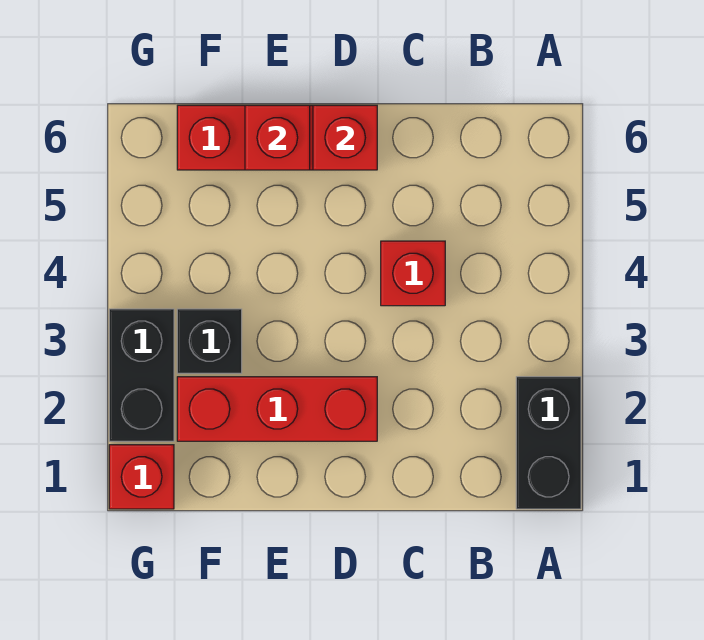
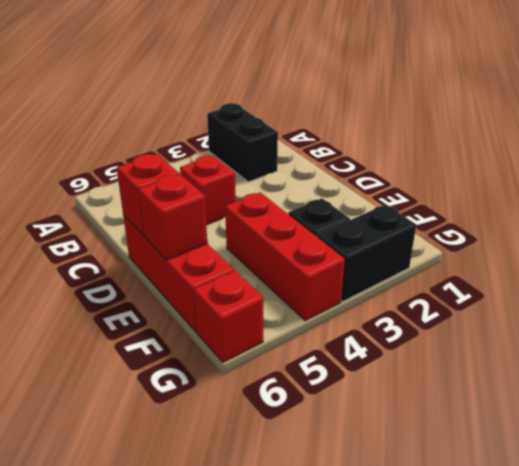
black 1x2 brick [516,377,581,509] -> black 1x2 brick turned to [207,103,278,182]
red 1x3 brick [177,377,377,441] -> red 1x3 brick moved to [225,192,345,321]
red 1x1 brick [109,445,174,509] -> red 1x1 brick moved to [194,271,263,362]

